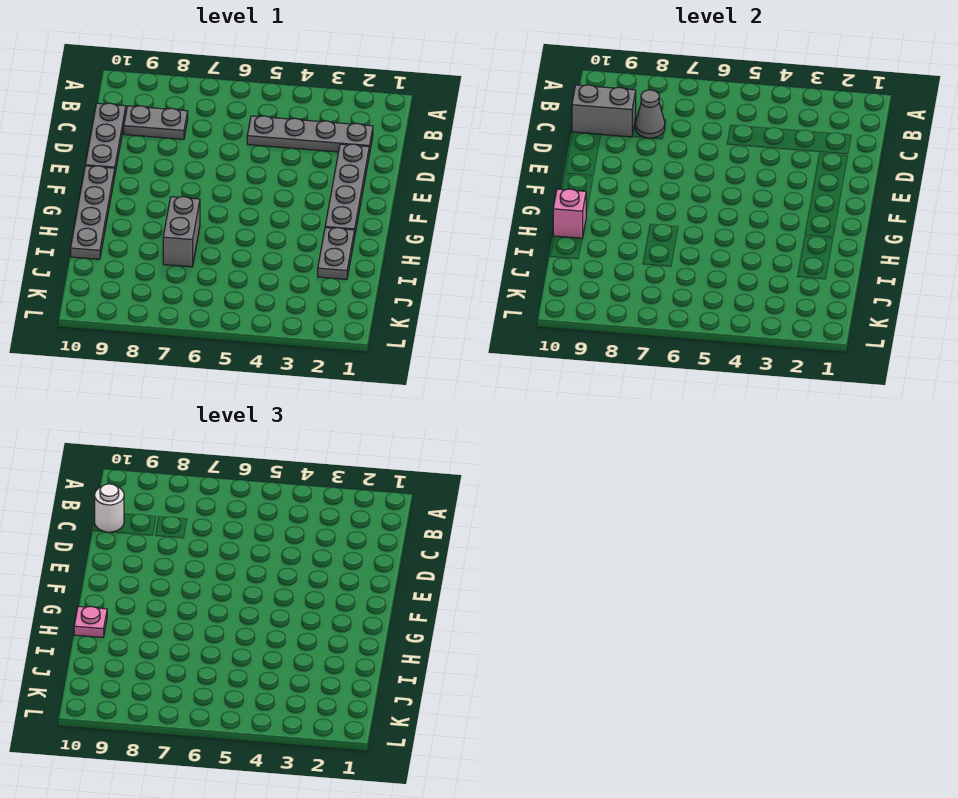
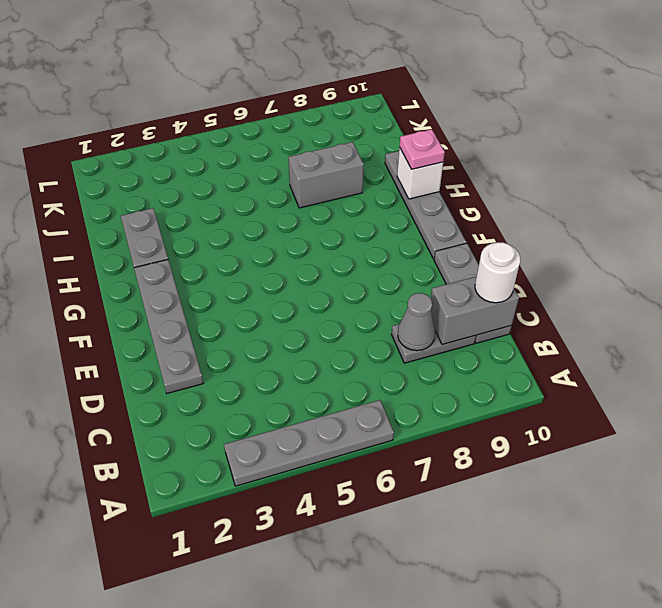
grey 1x4 plate [247,116,373,154] -> grey 1x4 plate moved to [224,400,394,486]
grey 1x2 brick [163,197,200,267] -> grey 1x2 brick turned to [288,142,364,208]
pink 1x1 brick [553,189,586,238] -> white 1x1 brick [397,147,443,199]

